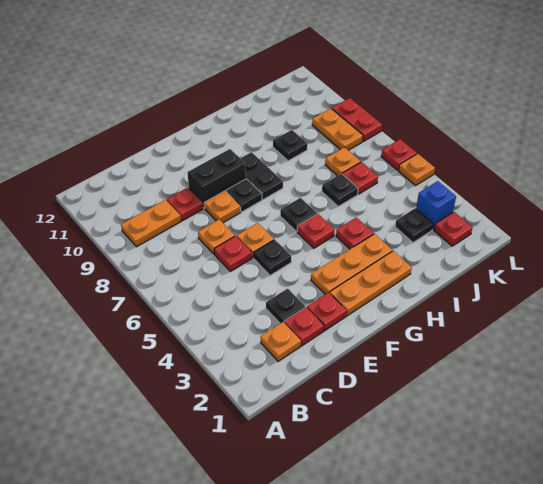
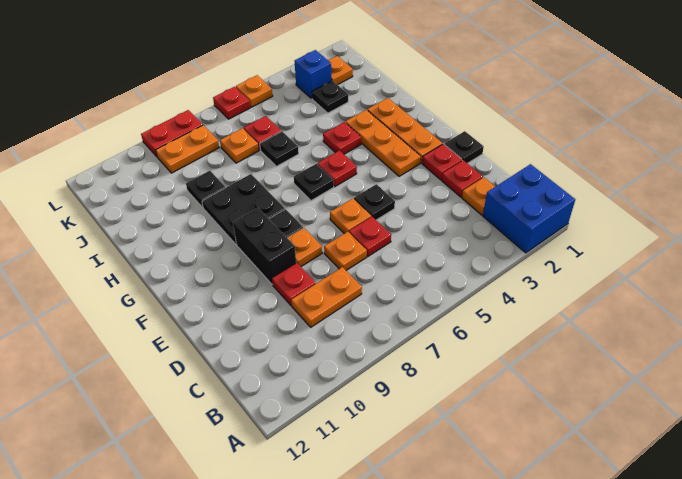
none -> blue 2x2 brick [483,164,575,253]
orange 1x2 plate [121,200,181,247] -> orange 1x2 plate turned to [291,267,362,327]
black 1x1 plate [266,289,305,323] -> black 1x1 plate moved to [444,131,484,163]
black 1x2 plate [240,152,283,200] -> black 2x2 plate [202,174,285,245]
red 1x1 plate [434,212,472,246] -> orange 1x1 plate [328,56,353,85]

